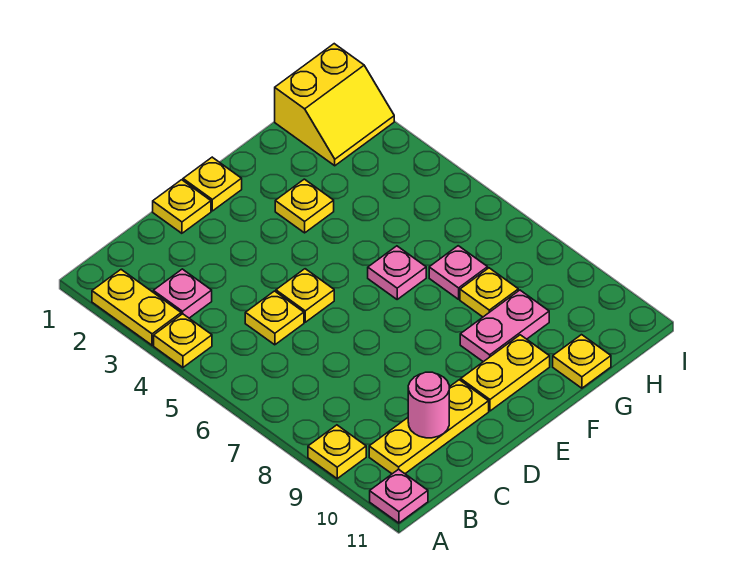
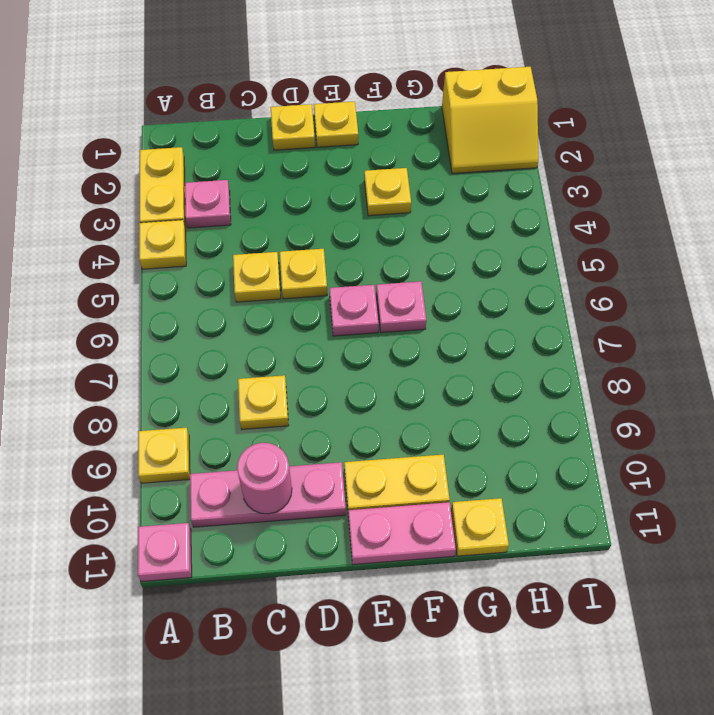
yellow 1x3 plate [369,380,489,474] -> pink 1x3 plate [190,462,346,527]
pink 1x2 plate [460,290,549,362] -> pink 1x2 plate moved to [348,502,456,565]
pink 1x1 plate [429,246,488,299] -> pink 1x1 plate moved to [329,285,379,336]
yellow 1x1 plate [460,268,518,317] -> yellow 1x1 plate moved to [238,375,289,429]

